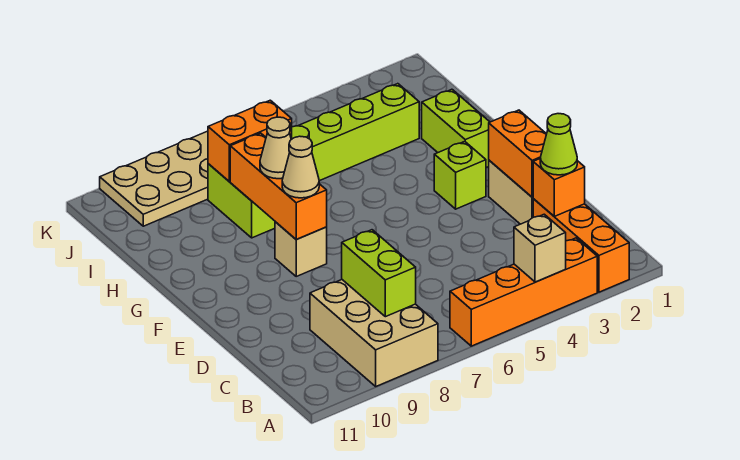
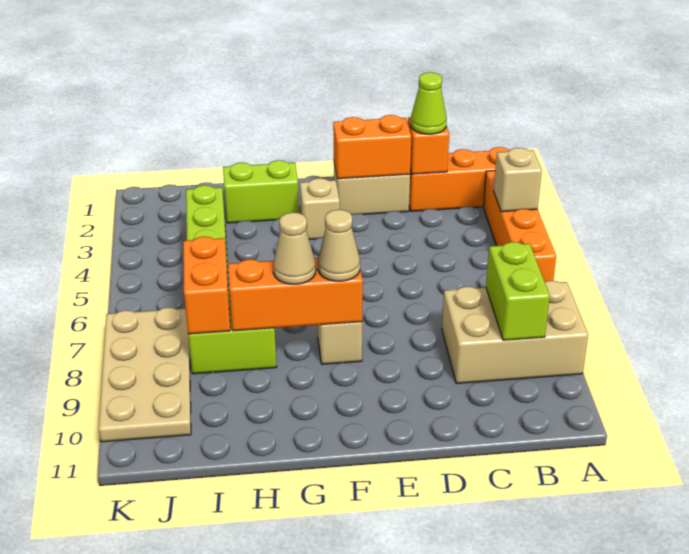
lime 1x2 brick [342,230,416,317] -> lime 1x2 brick turned to [486,242,550,340]
lime 1x1 brick [434,141,486,209] -> tan 1x1 brick [300,178,340,239]

